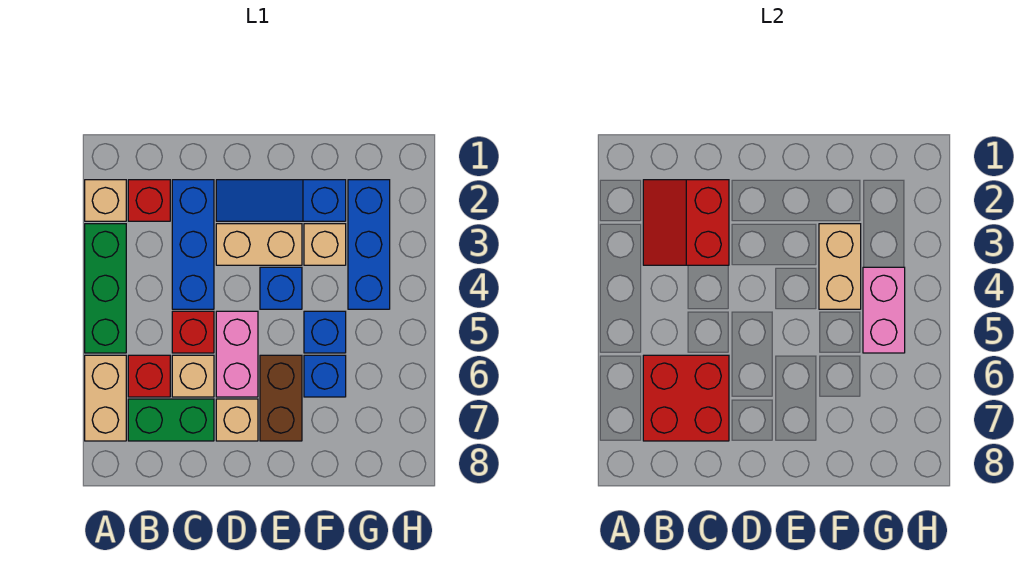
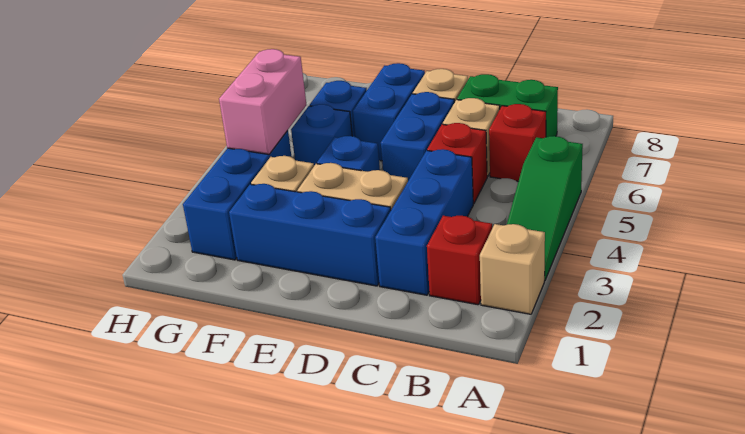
green 1x3 brick [85,224,126,353] -> green 1x3 slope [507,136,583,281]
tan 1x2 brick [85,355,126,441] -> none
red 2x2 slope [643,180,729,265] -> none
red 2x2 brick [643,355,729,441] -> none
blue 1x3 slope [216,180,346,221] -> blue 1x3 brick [229,184,391,286]
pink 1x2 brick [216,311,258,397] -> blue 1x2 brick [381,92,454,181]
brown 1x2 brick [260,355,302,441] -> blue 1x2 brick [353,63,425,161]
tan 1x2 brick [819,224,861,309] -> none

